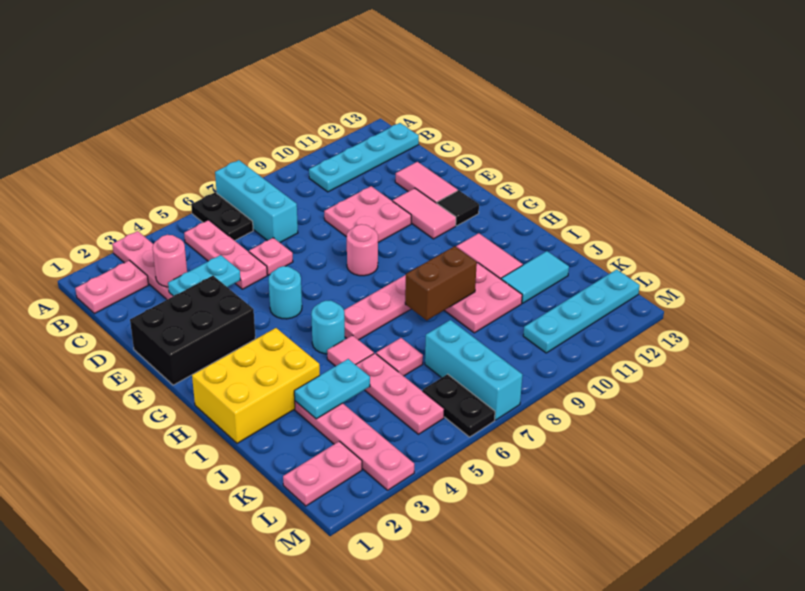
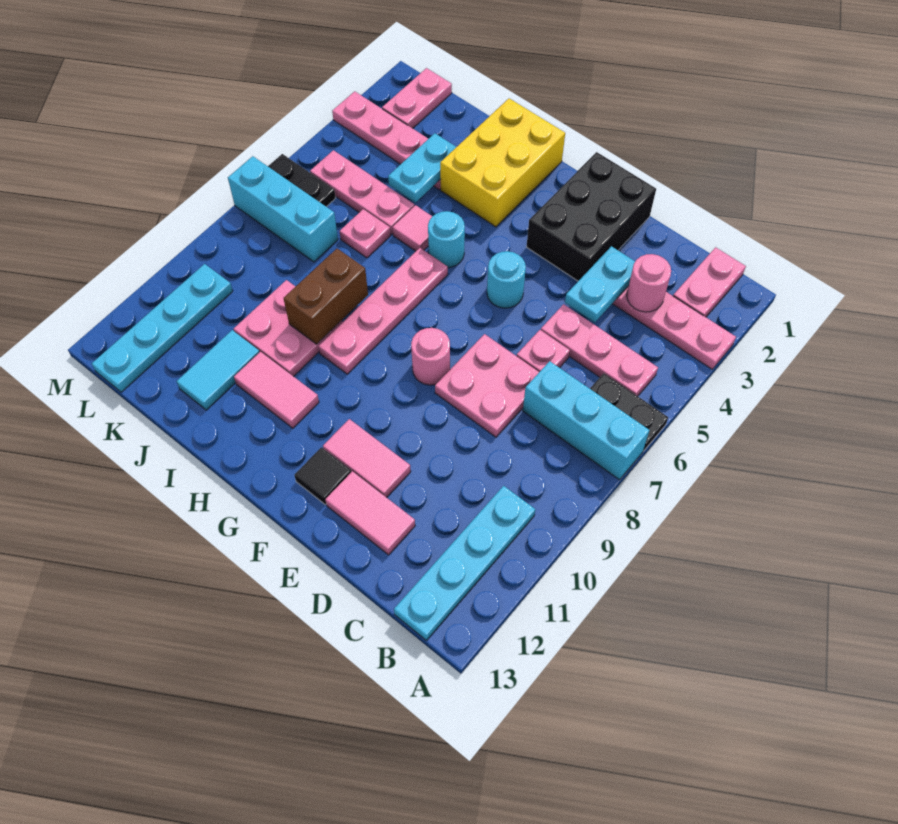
pink 2x2 plate [324,186,411,242] -> pink 2x2 plate moved to [435,334,539,437]

